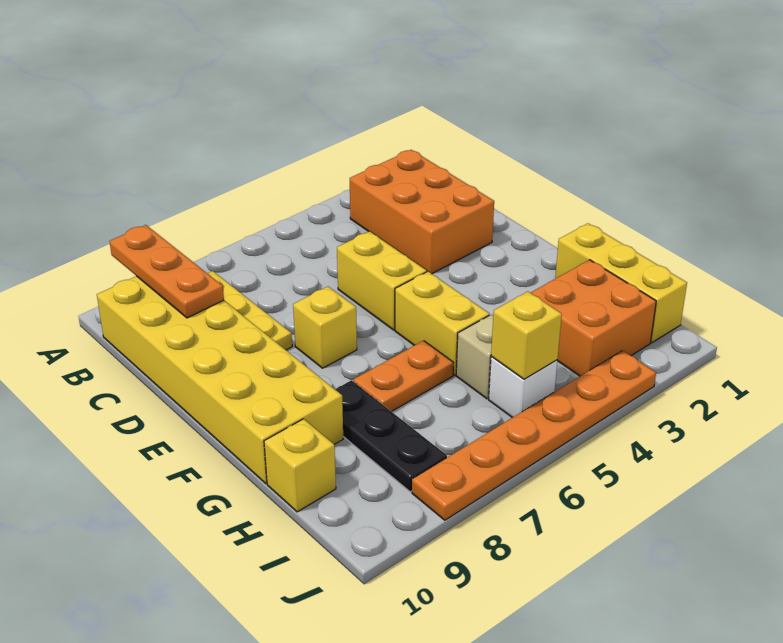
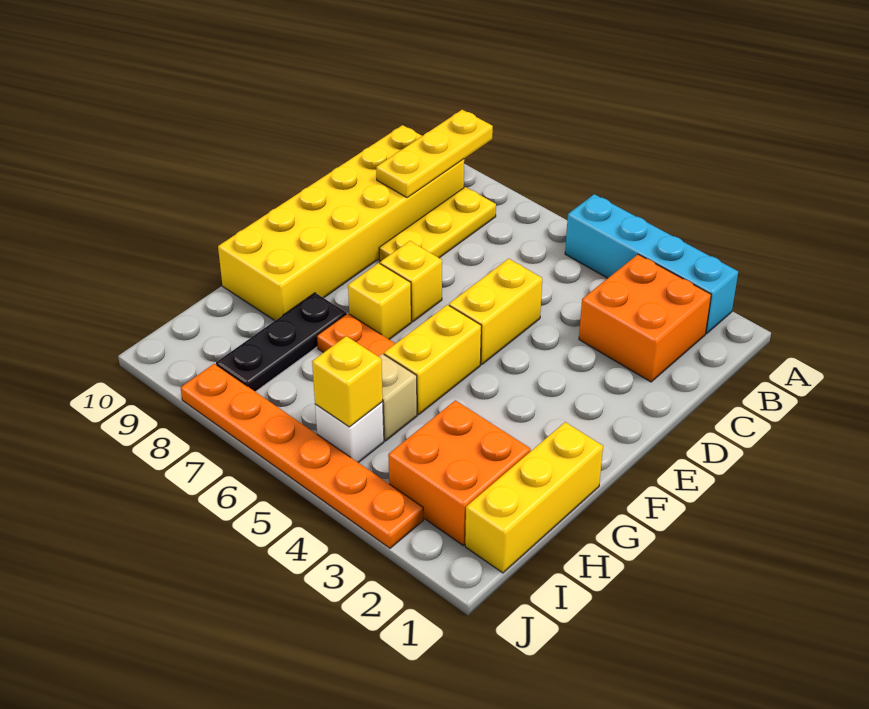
none -> cyan 1x4 brick [565,194,738,334]
orange 1x3 plate [110,225,224,318] -> yellow 1x3 plate [376,110,493,198]
orange 2x3 brick [350,150,494,274] -> orange 2x2 brick [579,254,711,382]
yellow 1x1 brick [264,419,336,512] -> yellow 1x1 brick moved to [348,263,411,340]

